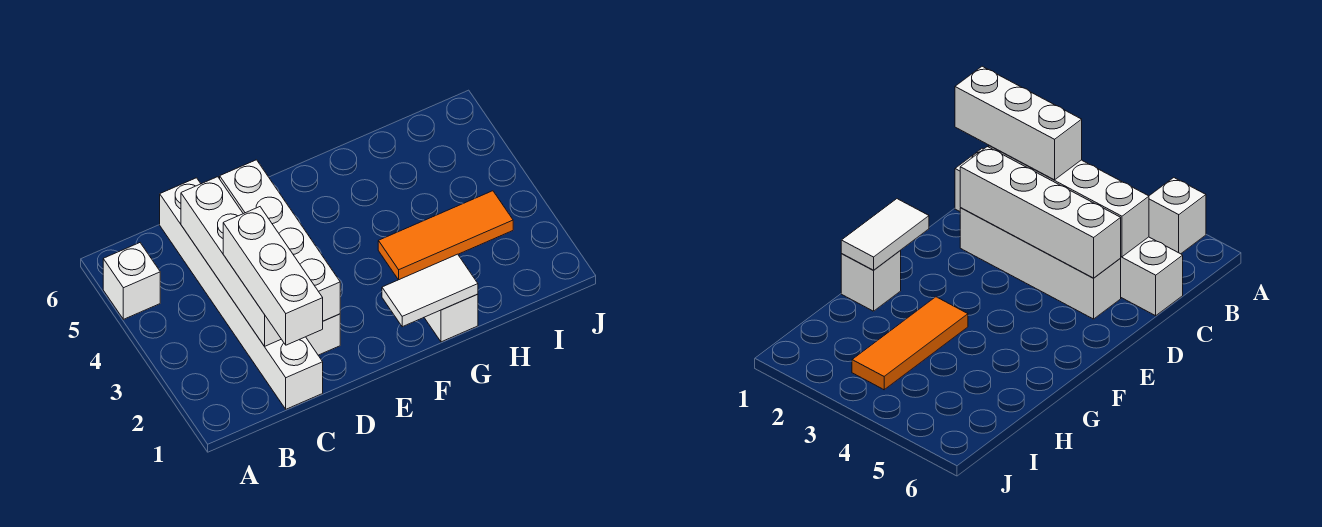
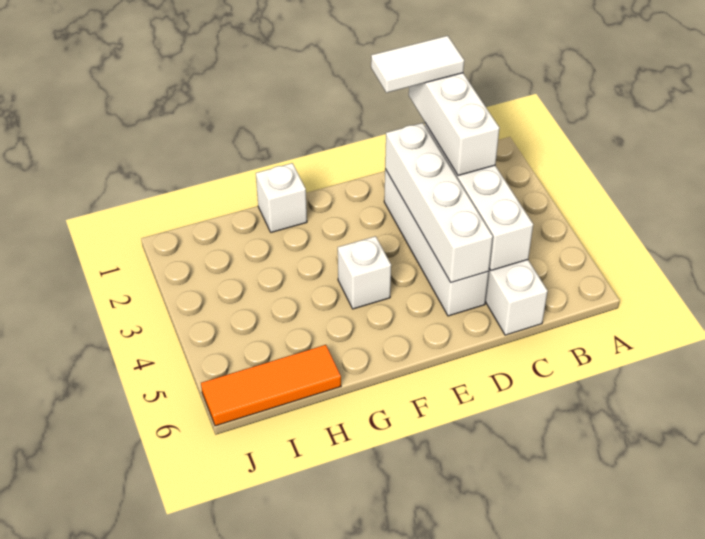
white 1x1 brick [103,243,160,319] -> white 1x1 brick moved to [338,236,391,309]
white 1x2 tile [382,254,478,327] -> white 1x2 tile moved to [371,36,464,93]
orange 1x3 tile [378,191,513,280] -> orange 1x3 tile moved to [201,345,341,426]

